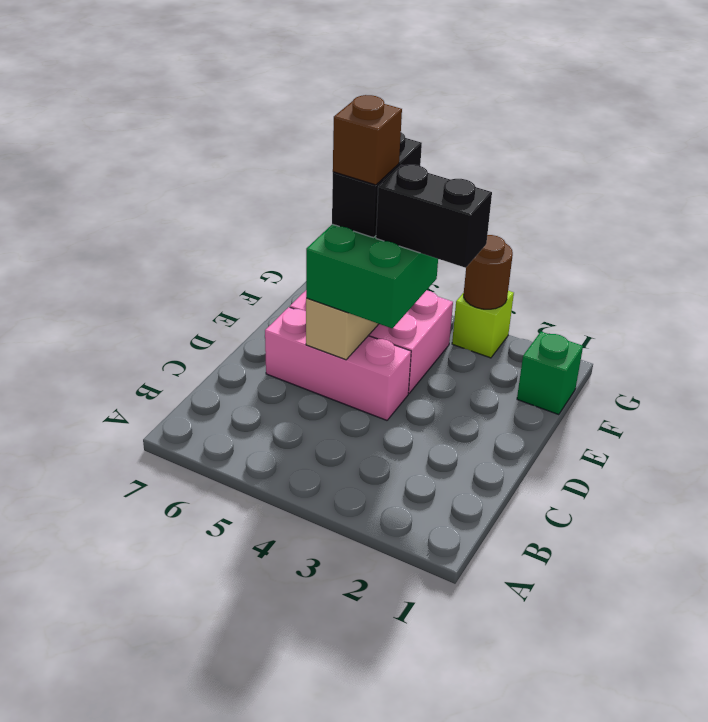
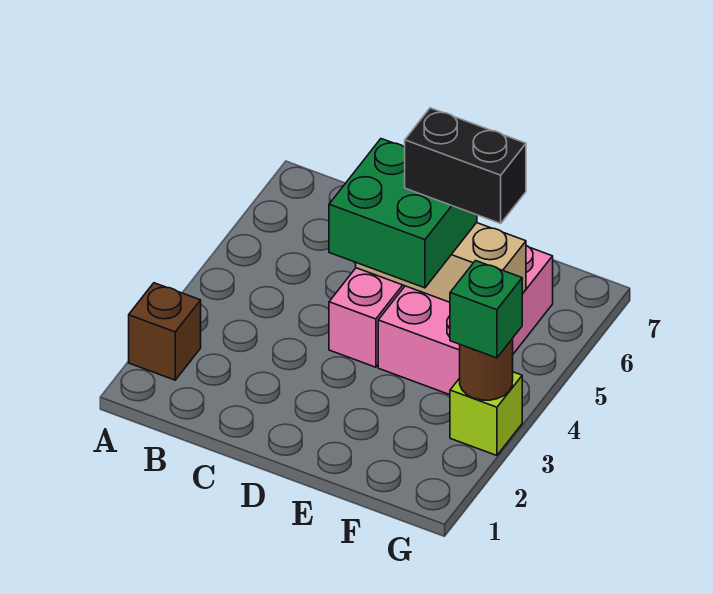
black 1x2 brick [376,165,492,268] -> none
brown 1x1 brick [333,95,402,185] -> brown 1x1 brick moved to [129,283,201,380]
green 1x1 brick [517,332,583,415] -> green 1x1 brick moved to [450,261,522,358]

